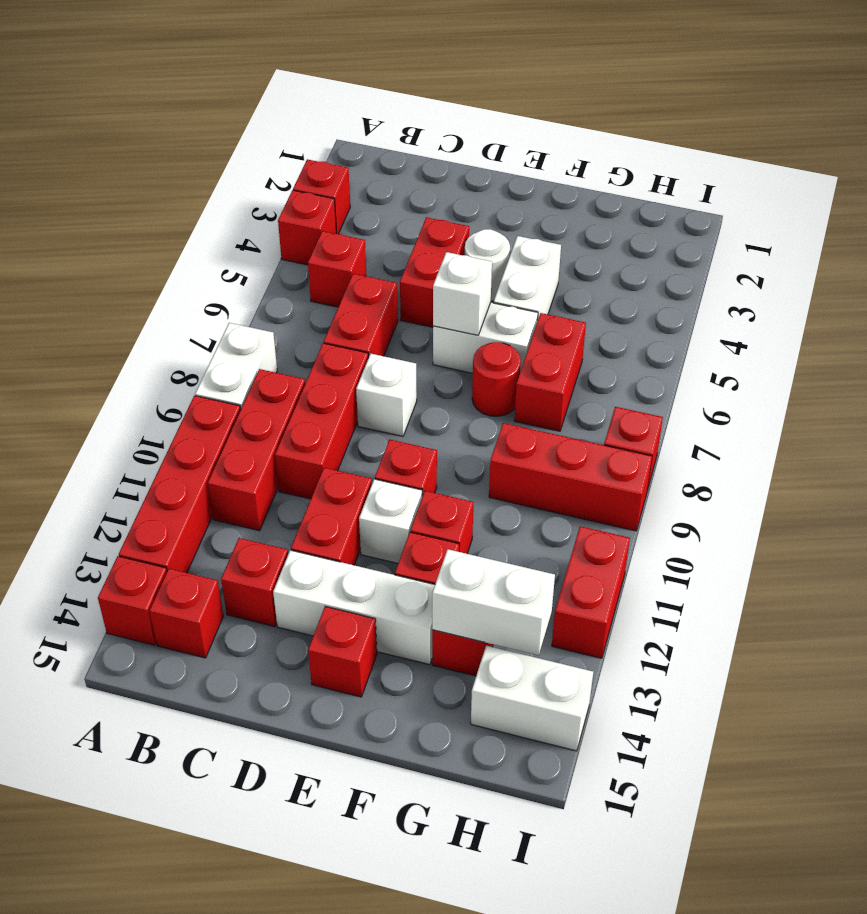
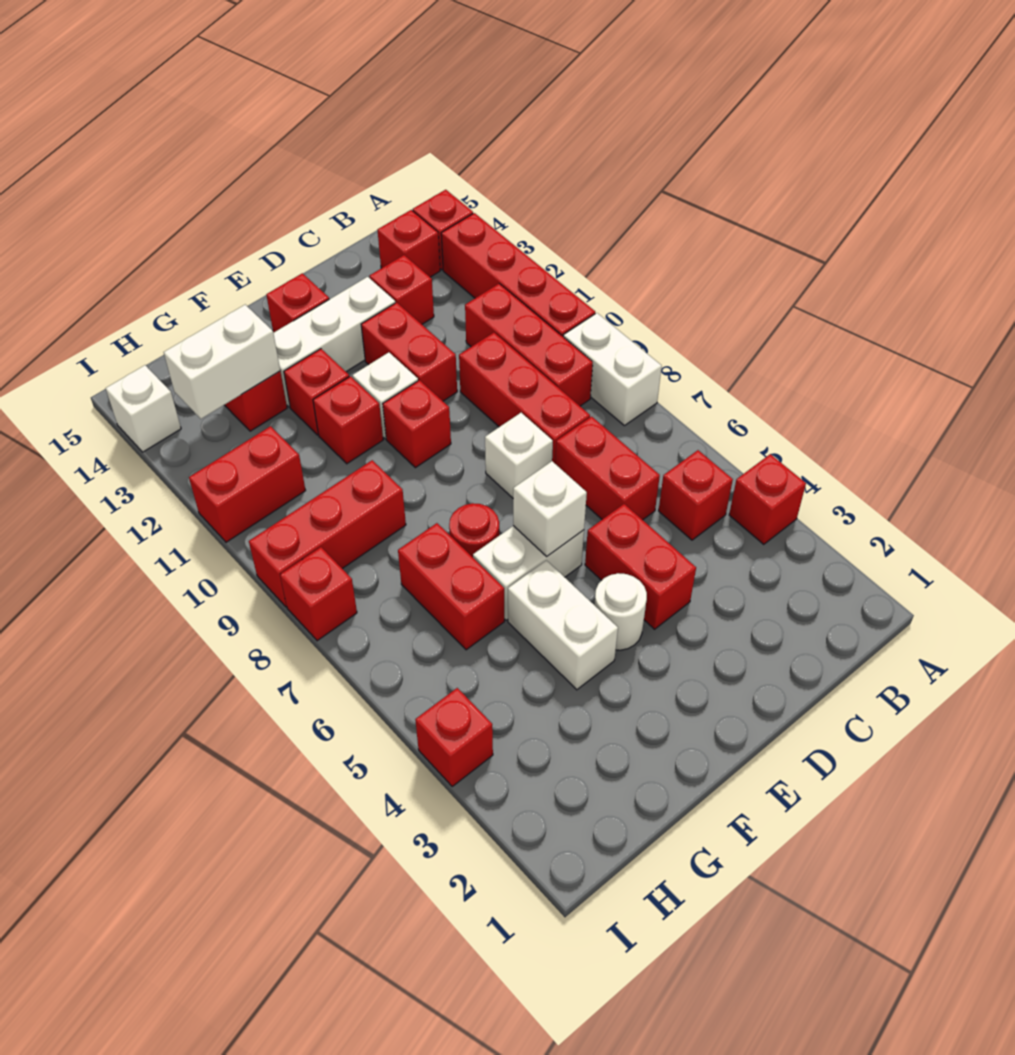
red 1x1 brick [293,159,350,234] -> red 1x1 brick moved to [415,688,493,786]
white 1x2 brick [471,646,593,751] -> white 1x1 brick [106,365,181,452]
red 1x2 brick [552,526,630,658] -> red 1x2 brick turned to [189,426,306,542]

